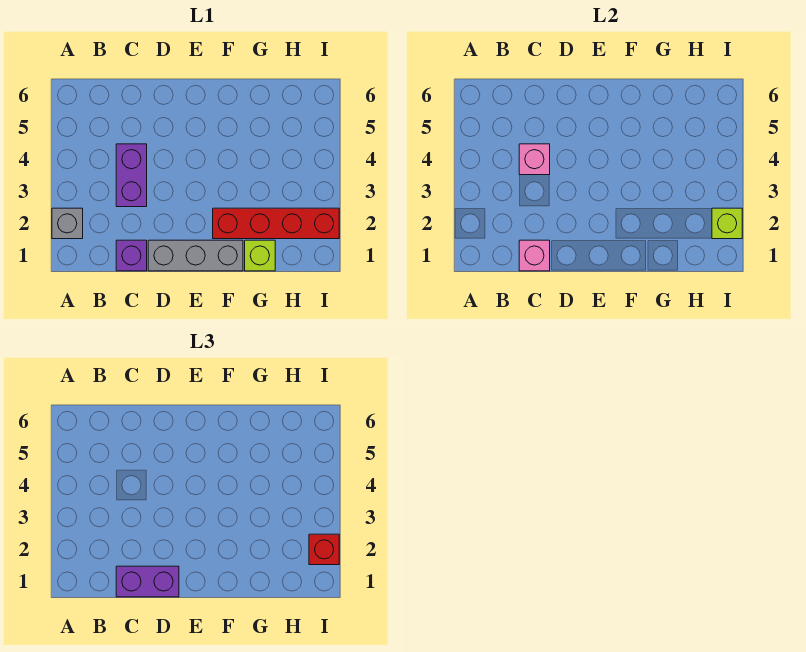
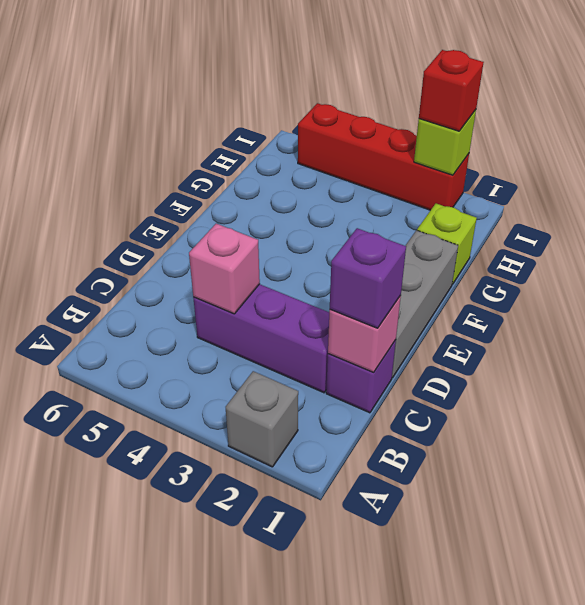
purple 1x2 brick [116,566,179,597] -> purple 1x1 brick [330,228,406,328]
purple 1x2 brick [116,144,147,207] -> purple 1x3 brick [193,284,329,393]
red 1x4 brick [213,208,339,239] -> red 1x4 brick turned to [298,103,469,210]

